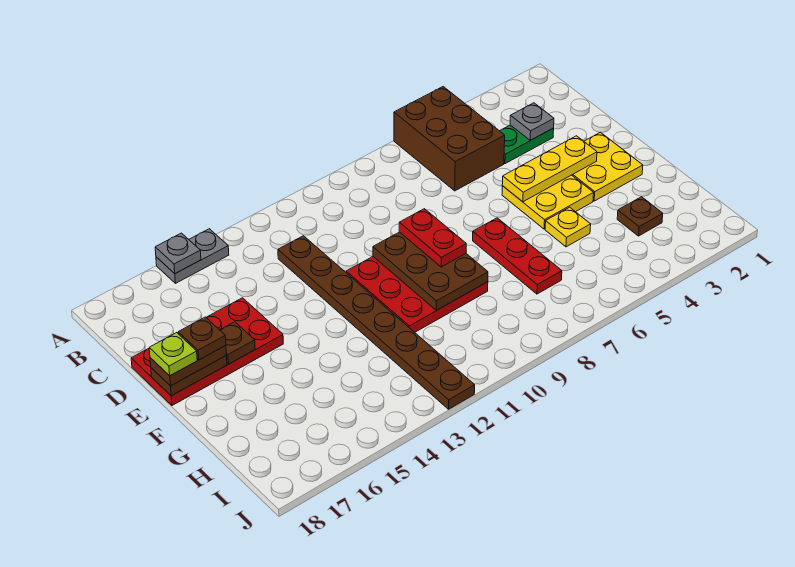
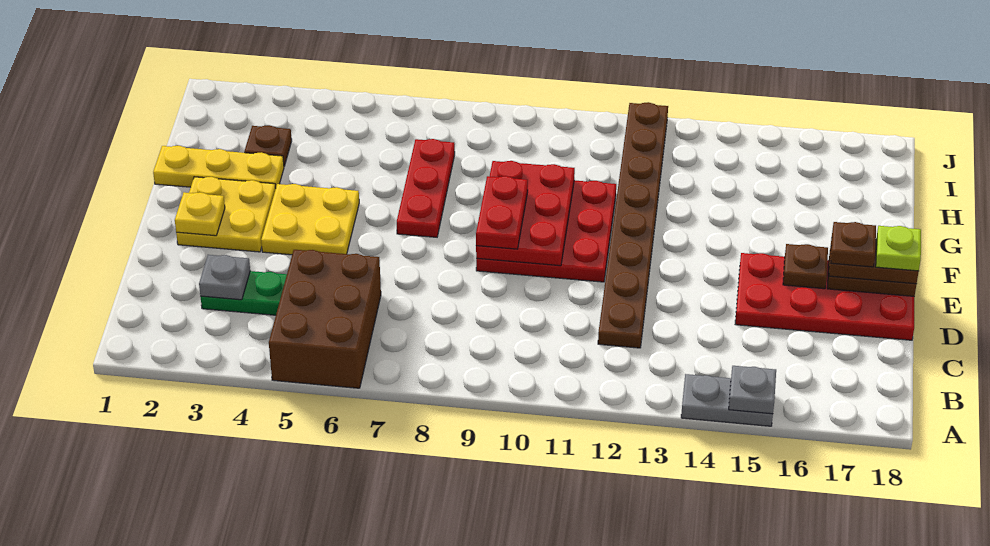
yellow 1x3 plate [502,136,597,202] -> yellow 1x3 plate moved to [153,146,284,188]
brown 2x3 plate [373,232,488,310] -> red 2x3 plate [476,161,575,266]
yellow 1x1 plate [545,207,591,247] -> yellow 1x1 plate moved to [175,192,225,236]

